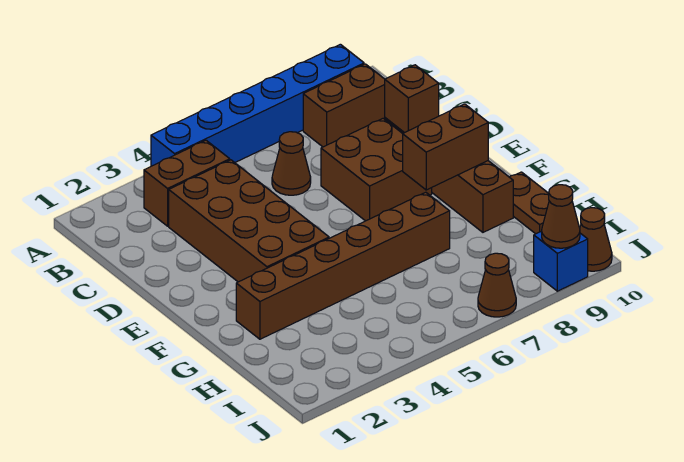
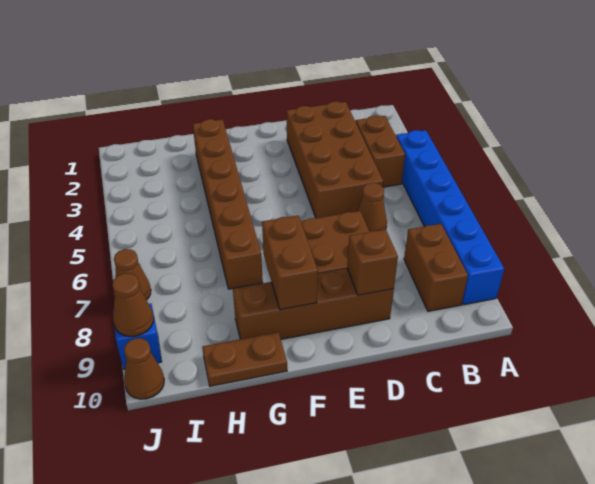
brown 2x4 brick [169,160,329,282] -> brown 2x4 brick turned to [287,102,383,218]

